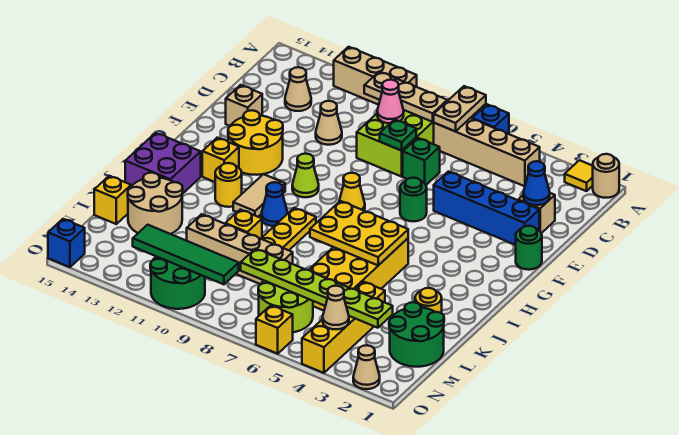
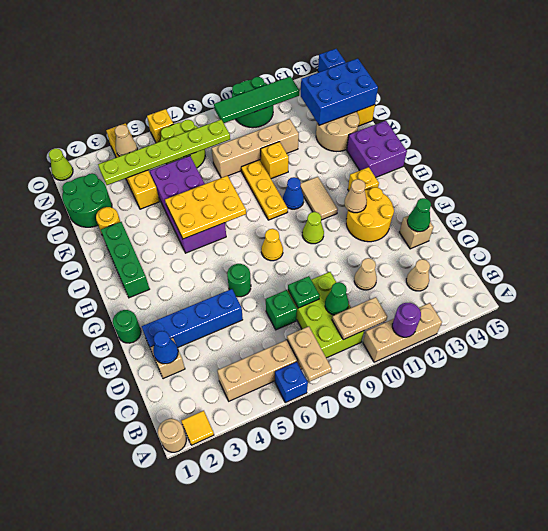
none -> purple 1x1 round brick [392,303,421,337]
tan 1x3 plate [364,72,447,122] -> tan 1x2 plate [332,297,387,340]
pink 1x1 cone [377,80,404,123] -> green 1x1 cone [325,282,349,315]
none -> green 1x1 cone [407,198,431,232]
none -> green 1x3 brick [101,222,150,298]
yellow 2x4 brick [309,238,408,311] -> purple 2x4 brick [150,156,226,253]
yellow 1x1 round brick [215,163,242,207] -> none
none -> blue 2x3 brick [301,58,378,125]
none -> lime 1x1 cone [49,148,73,180]
tan 1x1 cone [353,345,380,389] -> tan 1x1 cone moved to [345,179,367,213]

